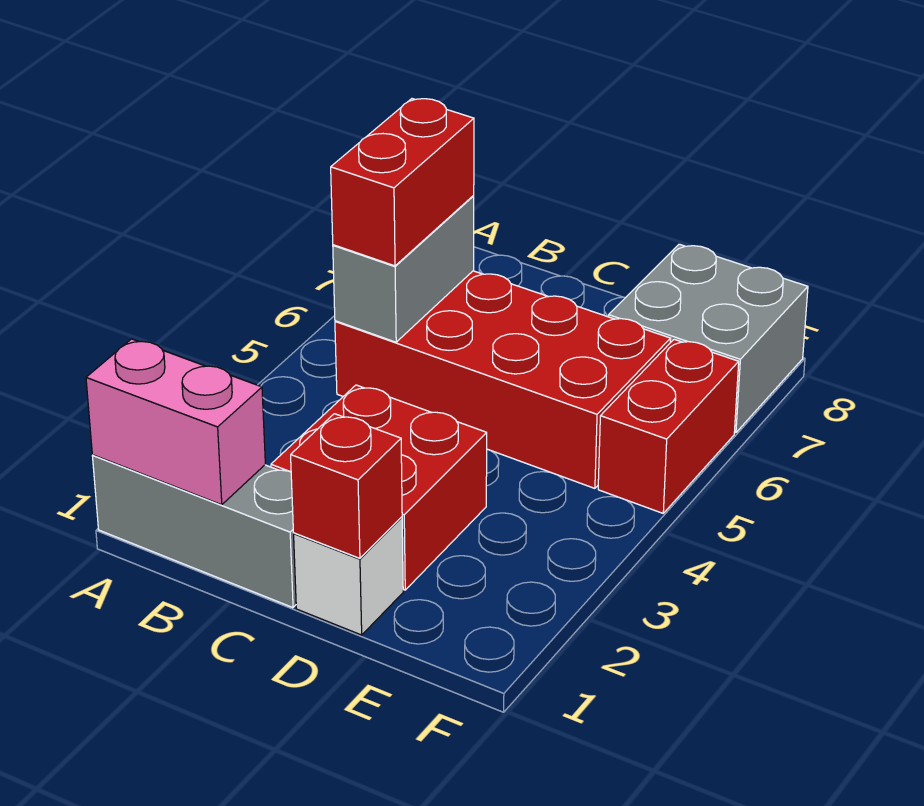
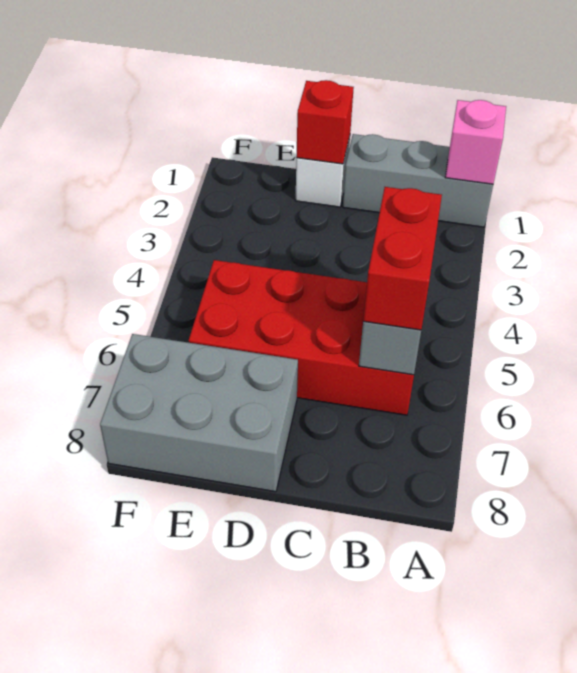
pink 1x2 brick [86,339,265,505] -> pink 1x1 brick [445,100,506,184]
red 2x2 brick [271,385,487,590] -> none
grey 2x2 brick [609,244,808,433] -> grey 2x3 brick [100,334,298,492]
red 1x2 brick [598,339,739,513] -> none

